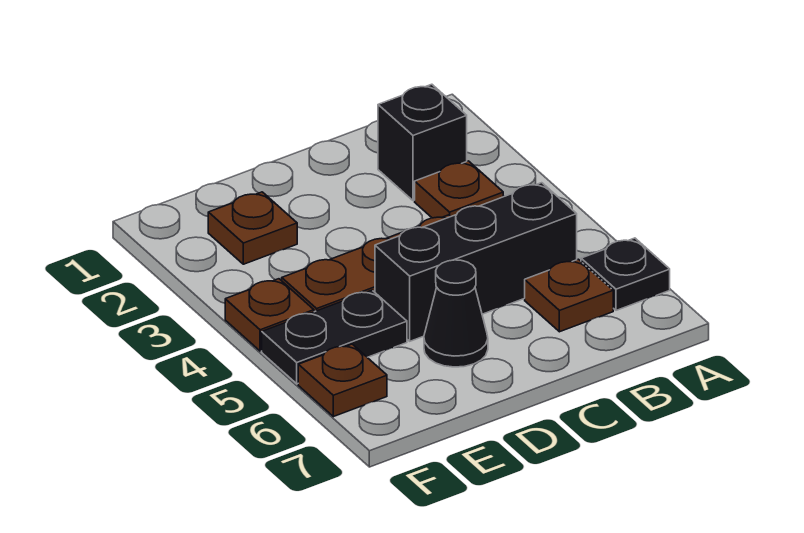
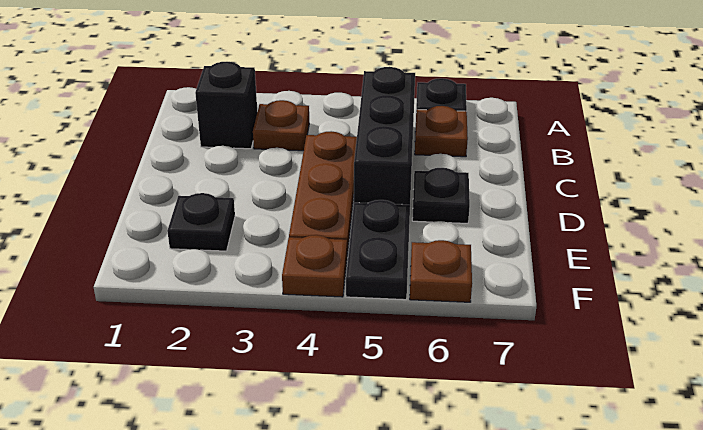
black 1x1 cone [424,260,488,367] -> black 1x1 plate [412,168,470,223]
brown 1x1 plate [208,192,297,264] -> black 1x1 plate [167,193,235,251]

